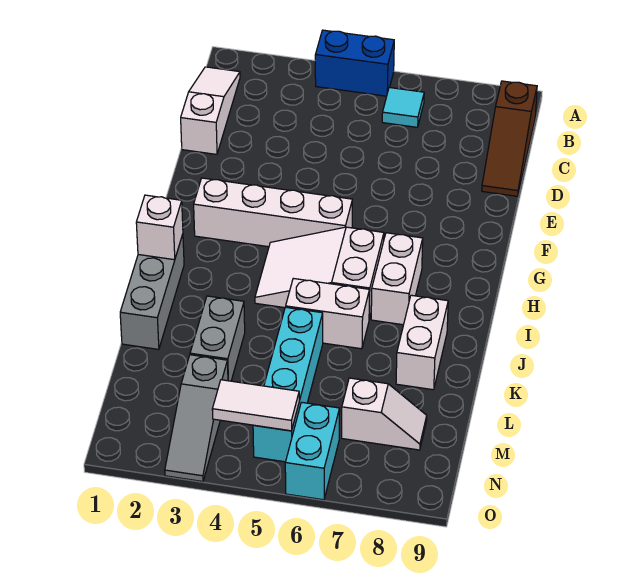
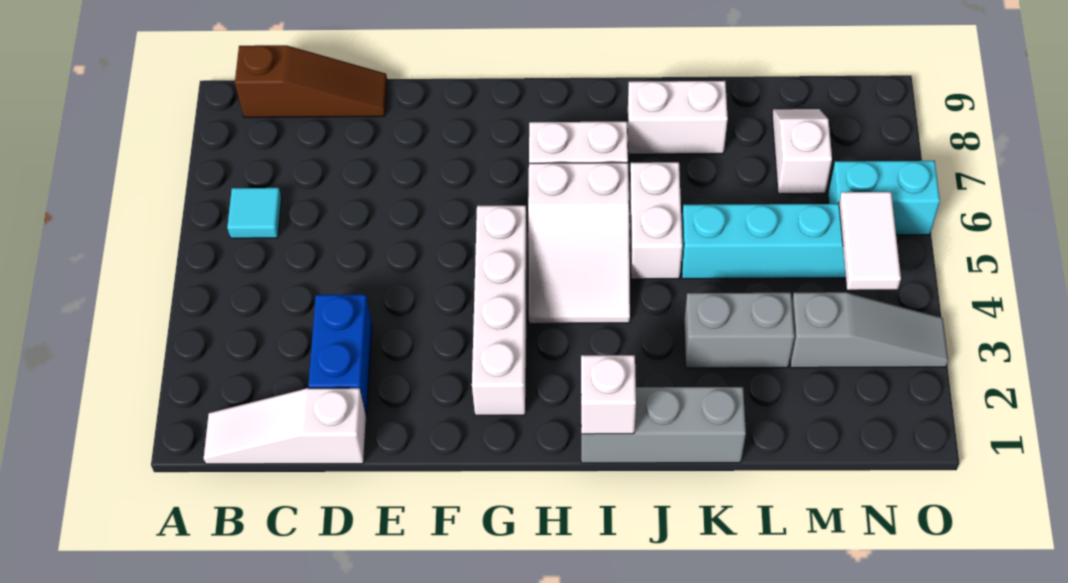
blue 1x2 brick [315,30,394,96] -> blue 1x2 brick moved to [308,295,372,415]

